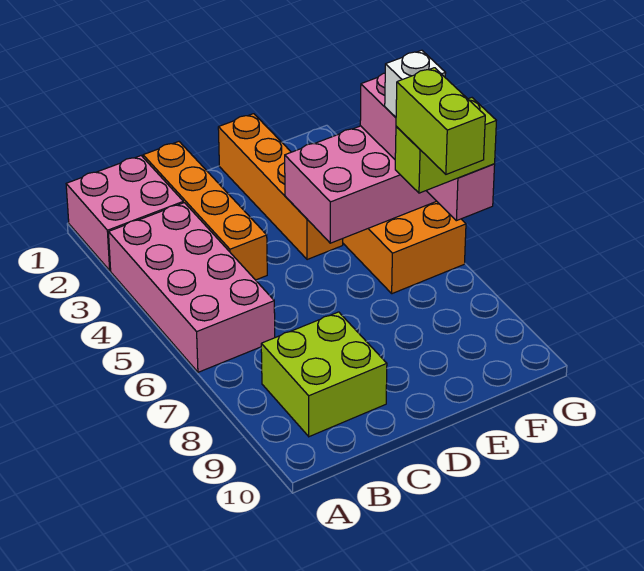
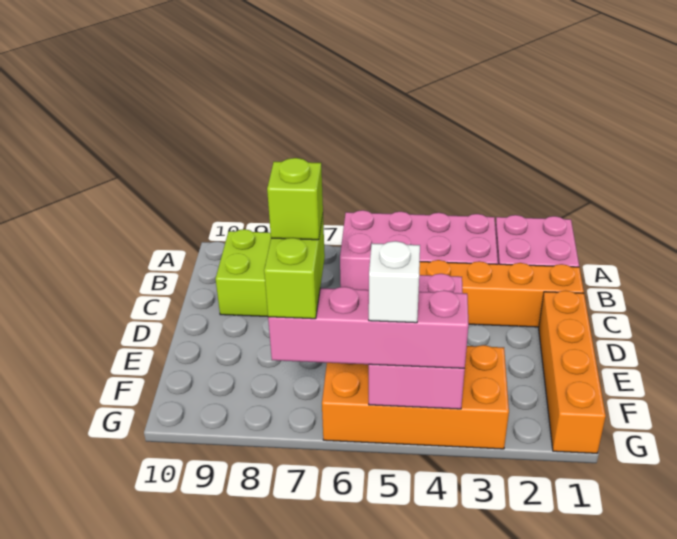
orange 1x4 brick [218,114,343,260] -> orange 1x4 brick turned to [539,291,606,453]
lime 1x2 brick [396,68,485,174] -> lime 1x1 brick [267,158,323,240]

